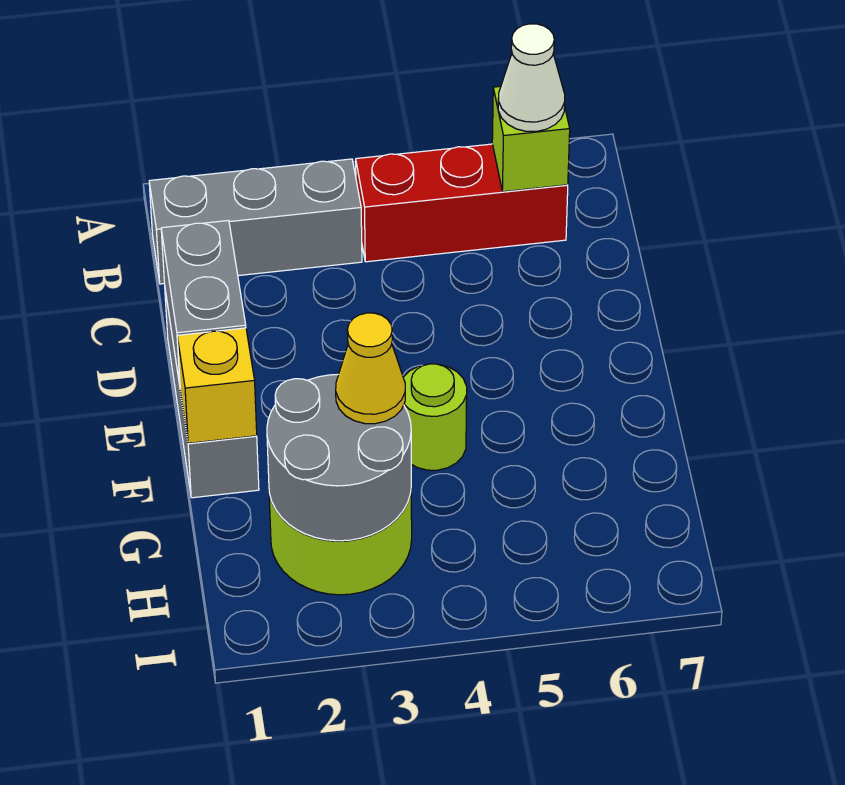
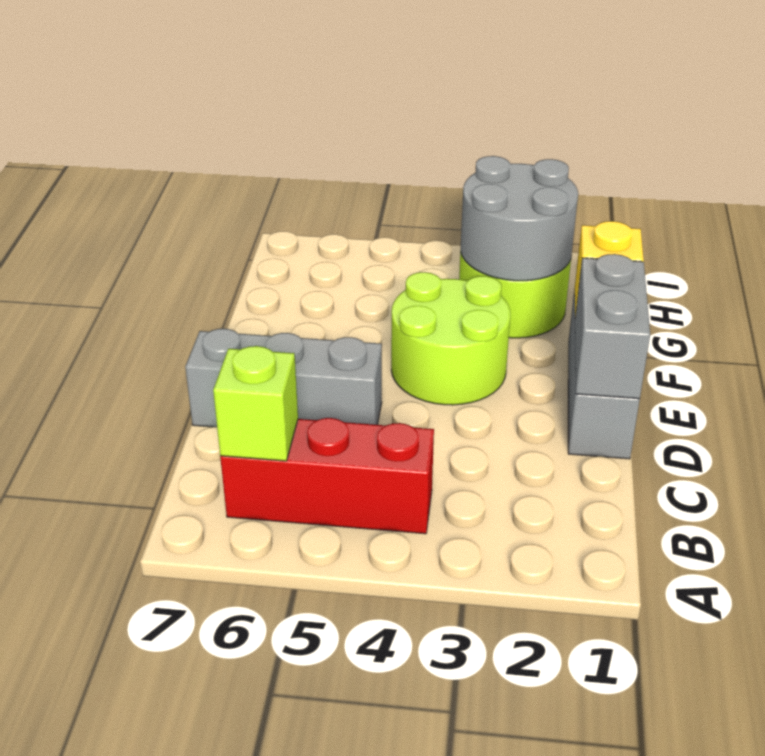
grey 1x3 brick [149,159,362,284] -> grey 1x3 brick moved to [185,329,382,427]
white 1x1 cone [498,24,565,132] -> none
lime 1x1 round brick [403,364,467,470] -> lime 2x2 round brick [391,272,510,405]
yellow 1x1 cone [336,313,405,424] -> none

